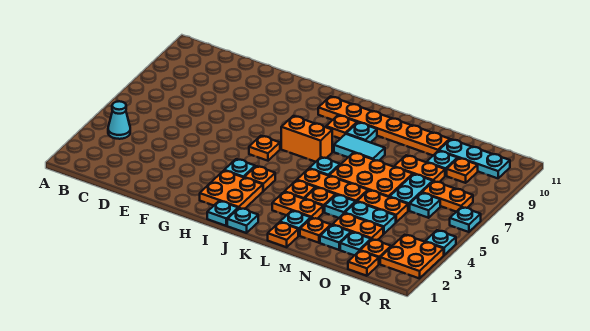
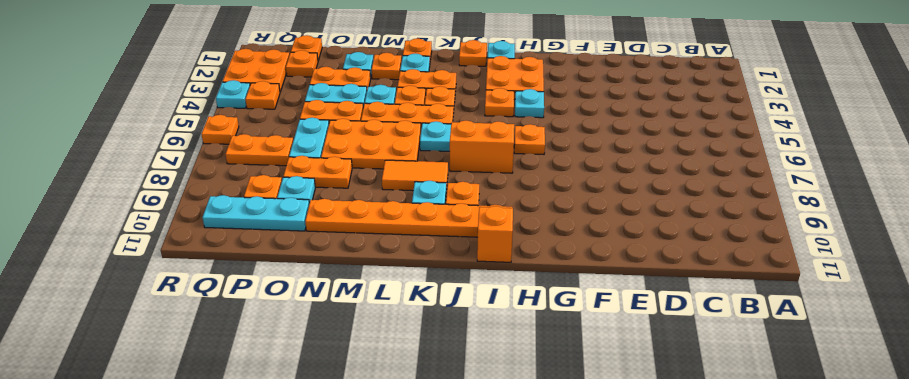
cyan 1x1 cone [108,101,130,139] -> none
none -> orange 1x1 brick [477,206,513,262]
cyan 1x1 plate [227,208,258,233] -> orange 1x1 plate [459,40,487,66]
cyan 1x2 tile [334,134,385,161] -> orange 1x2 tile [382,160,448,191]
cyan 1x1 plate [340,232,371,256] -> none
cyan 1x1 plate [410,193,440,218] -> none
none -> orange 1x1 plate [245,81,280,109]
cyan 1x1 plate [450,207,481,232] -> orange 1x1 plate [202,115,239,144]

